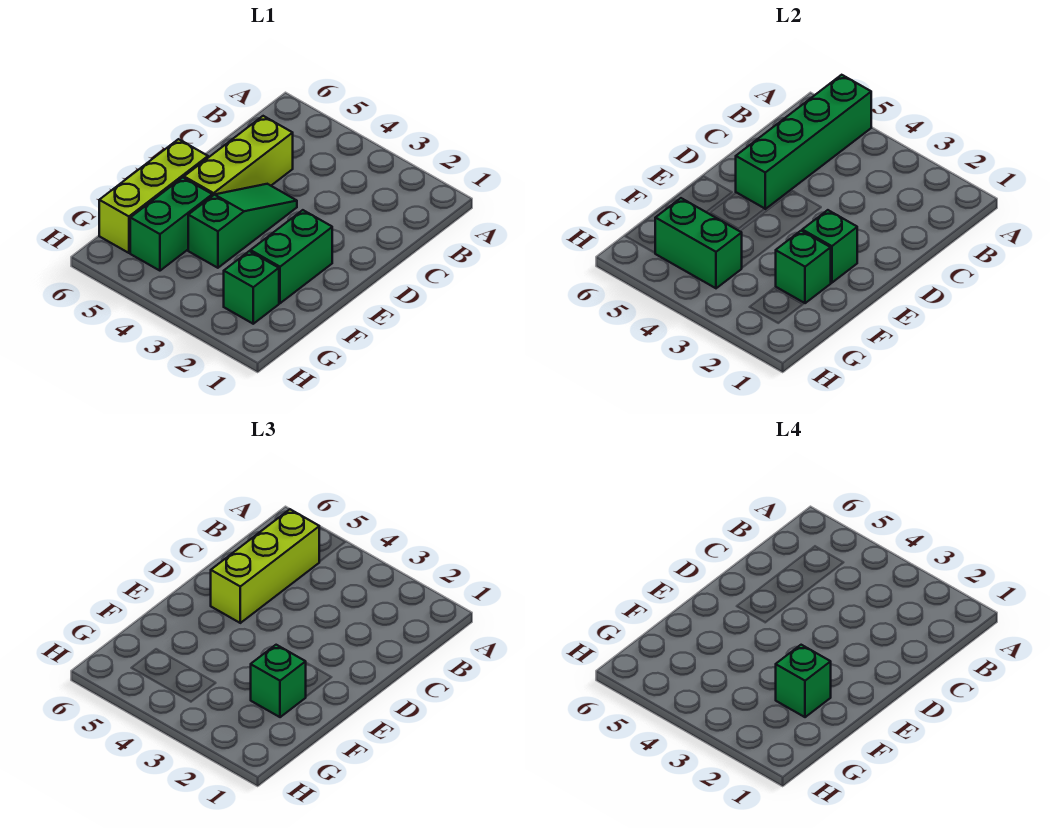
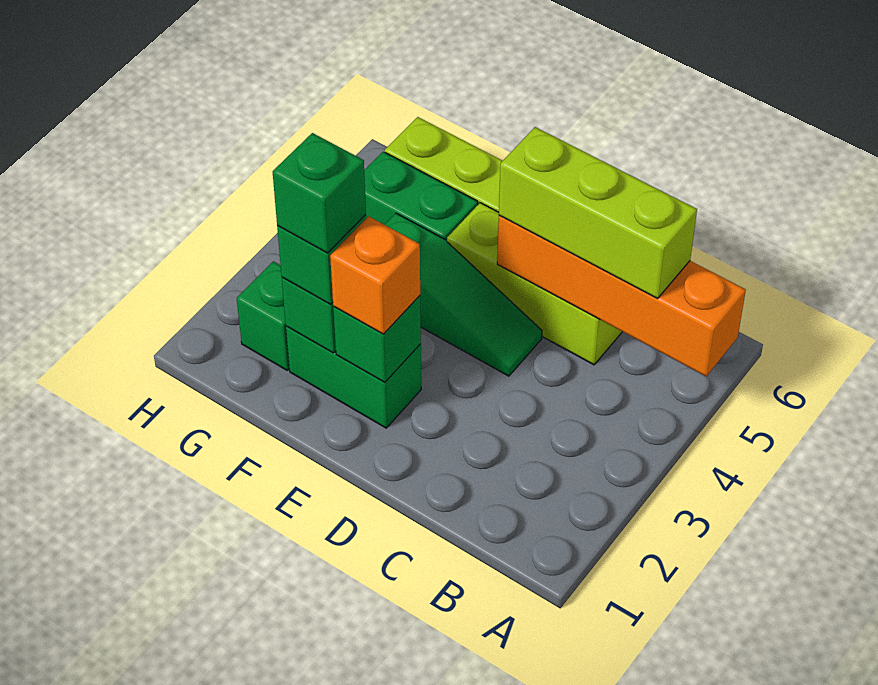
green 1x4 brick [736,75,871,209] -> orange 1x4 brick [497,215,746,376]
none -> orange 1x1 brick [330,216,420,334]
green 1x2 brick [655,198,742,288] -> none

